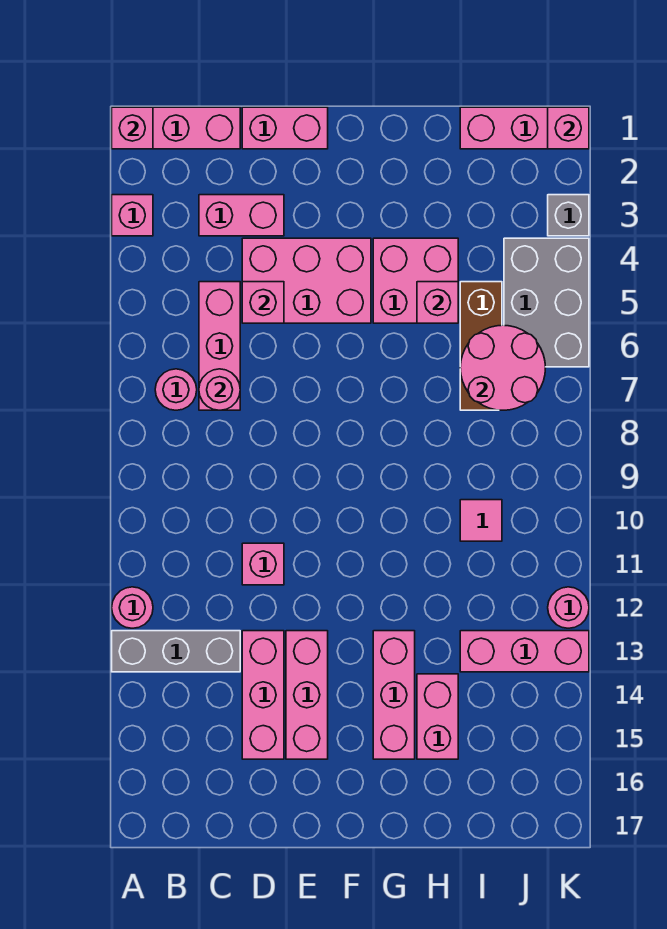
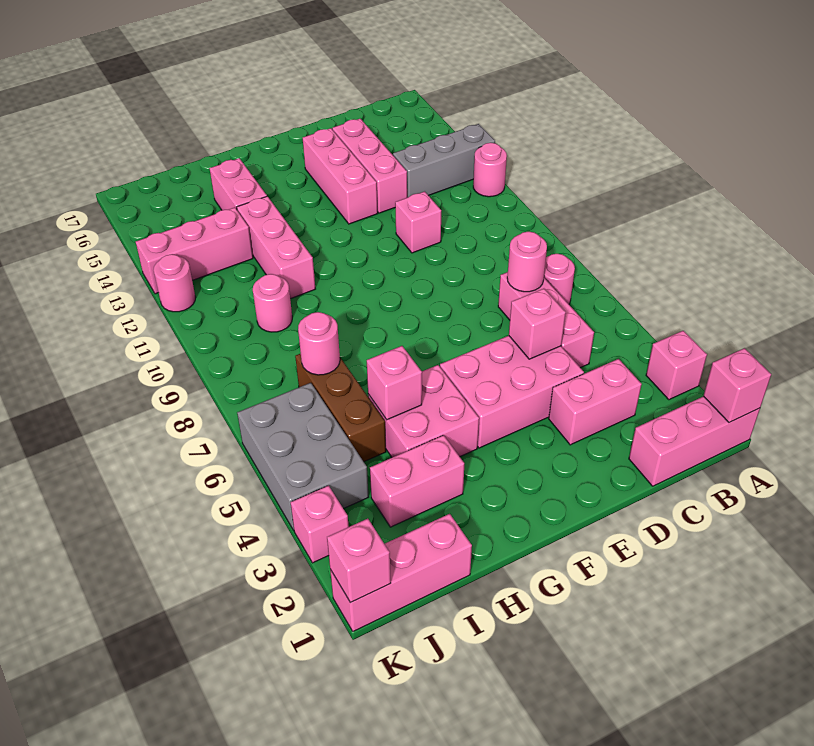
pink 1x2 brick [242,107,328,149] -> pink 1x2 brick moved to [370,435,464,527]
pink 1x3 brick [373,631,415,759] -> pink 1x3 brick moved to [237,196,315,299]
pink 2x2 round brick [460,325,546,410] -> pink 1x1 round brick [298,312,340,375]
pink 1x1 tile [460,500,502,541] -> pink 1x1 round brick [253,274,292,332]
grey 1x1 brick [548,195,589,236] -> pink 1x1 brick [291,486,349,563]

